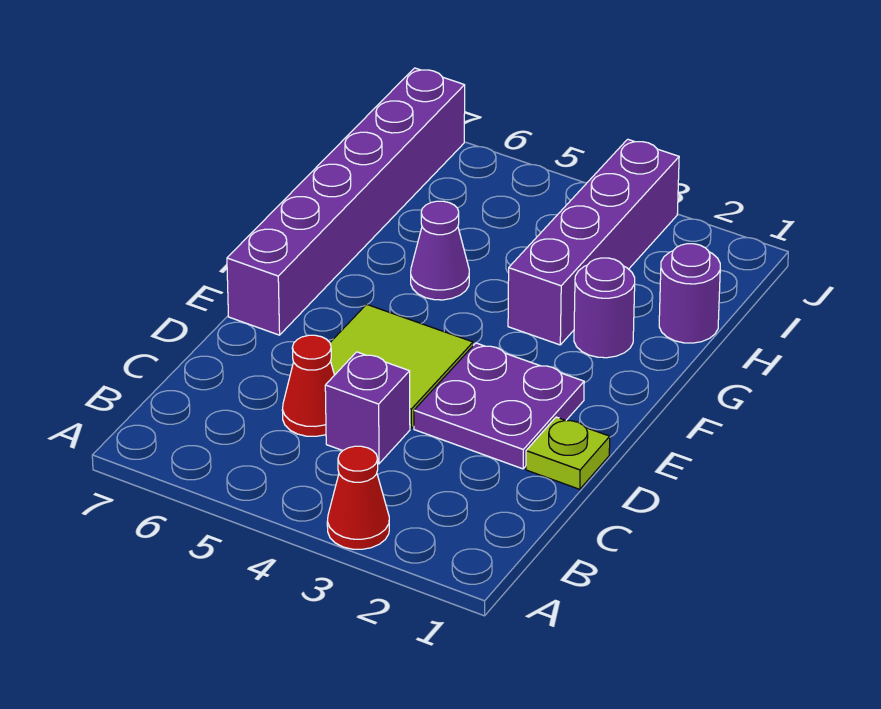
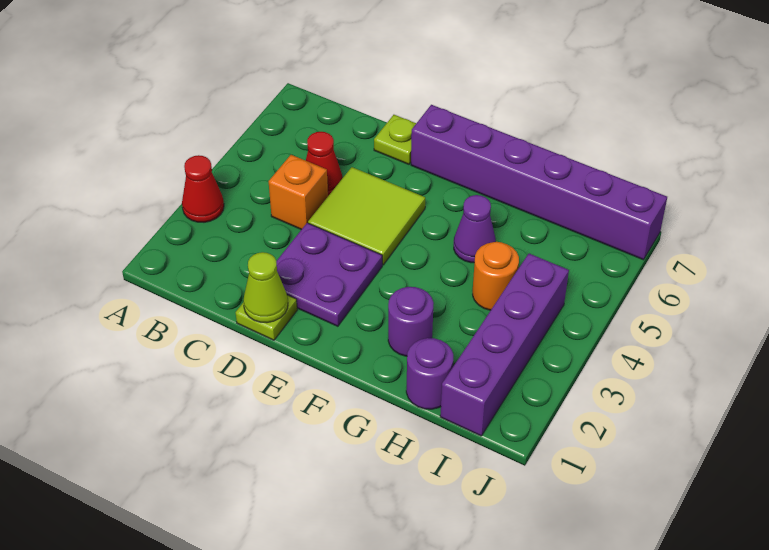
purple 1x1 brick [325,352,410,464] -> orange 1x1 brick [269,155,328,230]
none -> lime 1x1 cone [243,252,288,323]
none -> lime 1x1 plate [374,115,416,164]
purple 1x4 brick [508,139,679,345] -> purple 1x4 brick turned to [440,254,569,436]
none -> orange 1x1 round brick [473,242,519,310]

